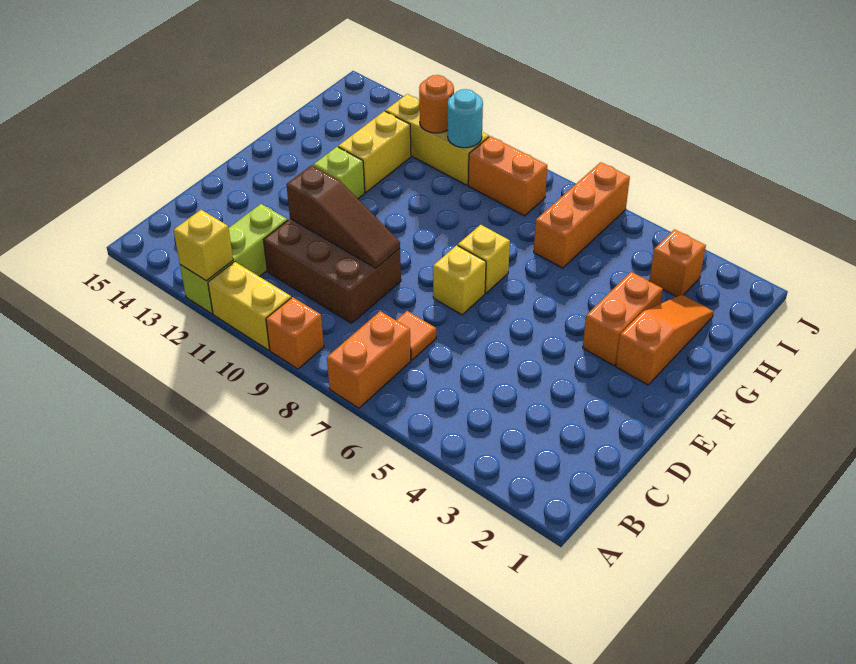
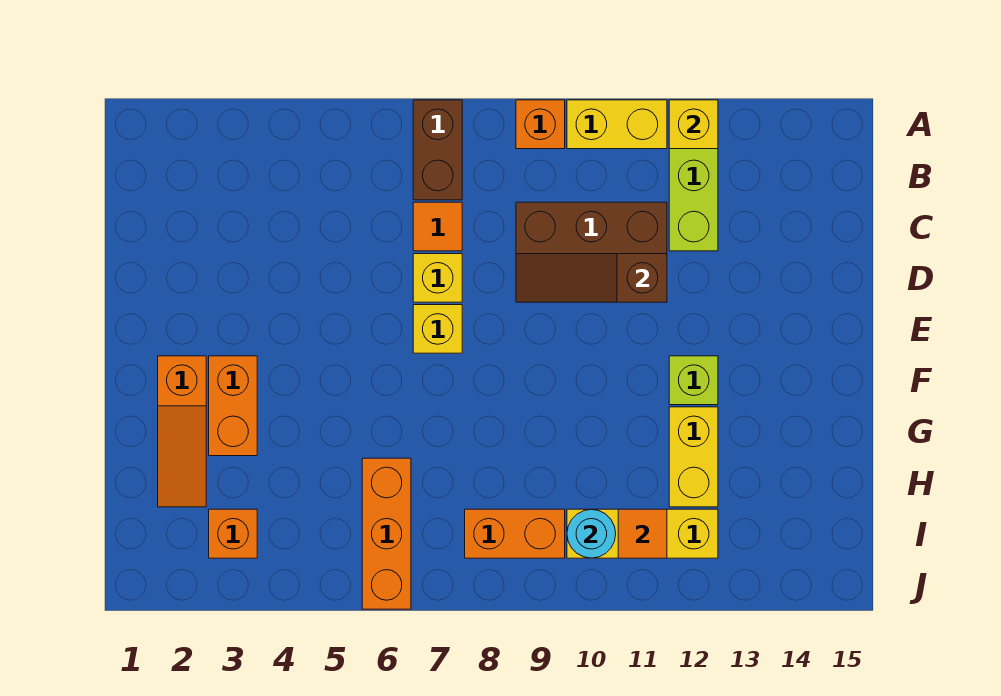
orange 1x2 brick [327,311,411,408] -> brown 1x2 brick [413,100,462,200]
yellow 1x1 brick [458,225,510,293] -> yellow 1x1 brick moved to [413,254,462,302]
orange 1x1 round brick [419,75,454,133] -> orange 1x1 tile [618,509,667,558]

